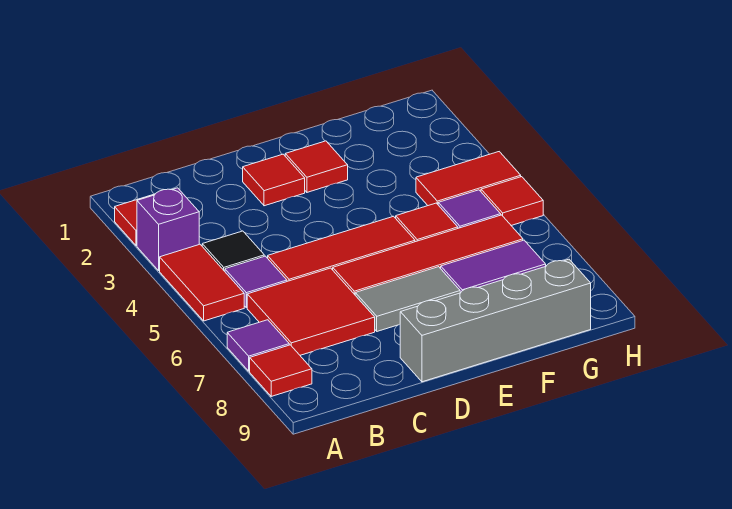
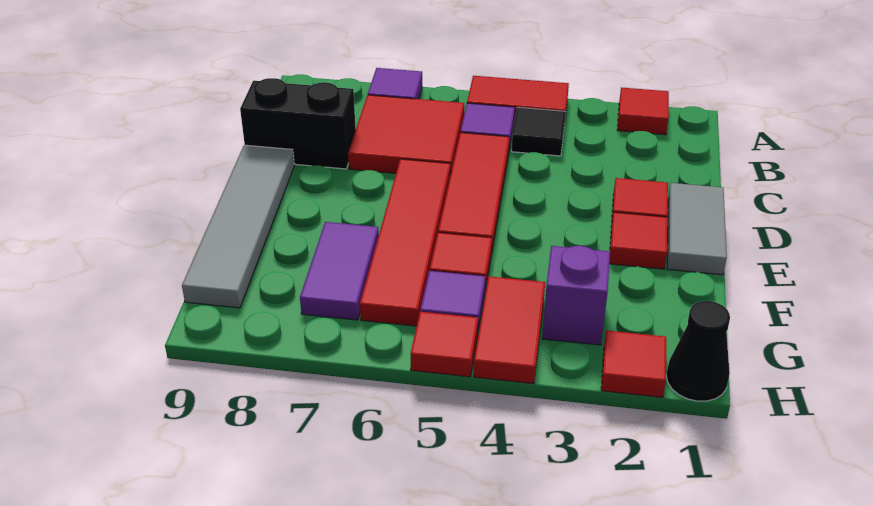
purple 1x1 brick [137,188,199,271] -> purple 1x1 brick moved to [542,246,610,345]
red 1x1 tile [250,345,312,396] -> red 1x1 tile moved to [601,330,666,397]
none -> black 1x2 brick [240,78,356,169]
grey 1x2 tile [355,267,460,331] -> grey 1x2 tile moved to [667,183,727,275]
grey 1x4 brick [400,259,591,382] -> grey 1x4 tile [182,145,294,308]
none -> black 1x1 cone [666,301,730,401]

